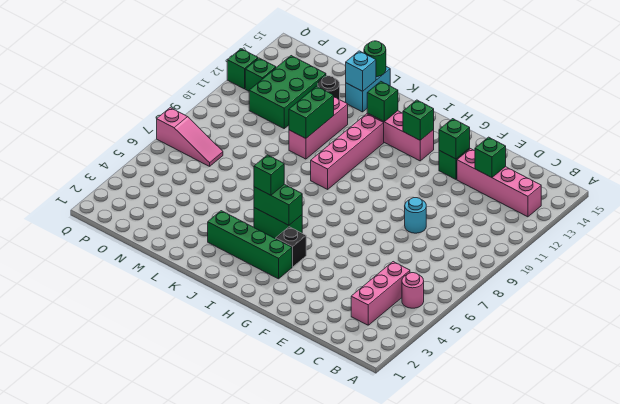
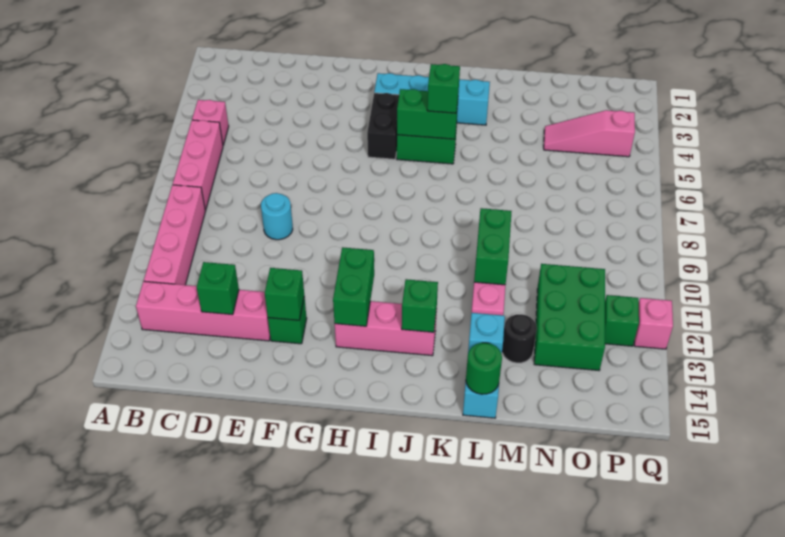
pink 1x1 round brick [402,273,424,308] -> pink 1x1 brick [192,100,229,145]
pink 1x3 brick [351,262,410,325] -> pink 1x3 brick moved to [173,120,223,210]
green 1x4 brick [208,211,292,279] -> cyan 1x4 brick [374,73,490,125]
black 1x1 brick [276,227,306,267] -> black 1x2 brick [367,93,399,159]
green 1x1 brick [403,100,434,140] -> green 1x2 brick [333,247,374,326]
pink 1x4 brick [311,114,384,189] -> pink 1x4 brick moved to [144,185,205,285]
pink 1x3 slope [157,108,223,166] -> pink 1x3 slope moved to [544,110,635,157]
green 1x1 brick [227,49,258,89] -> pink 1x1 brick [634,298,673,349]

